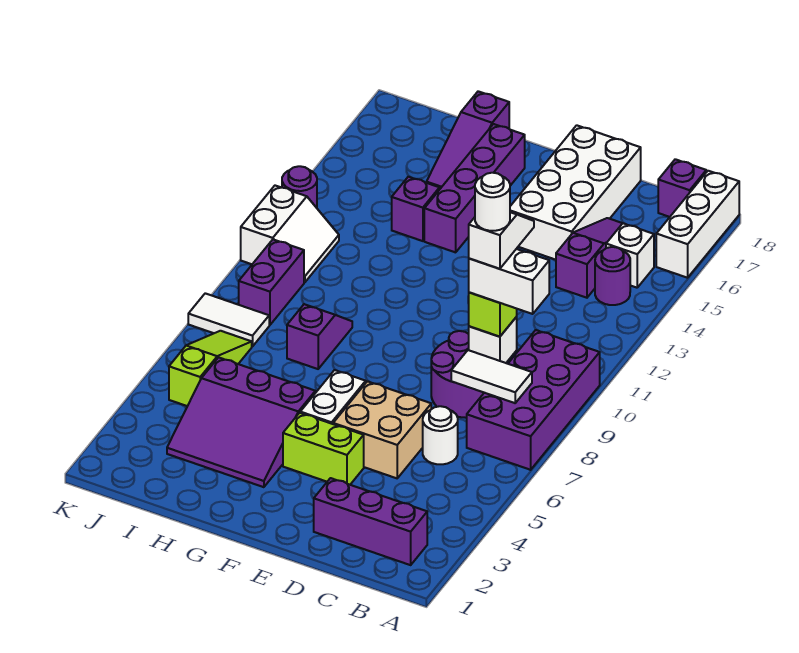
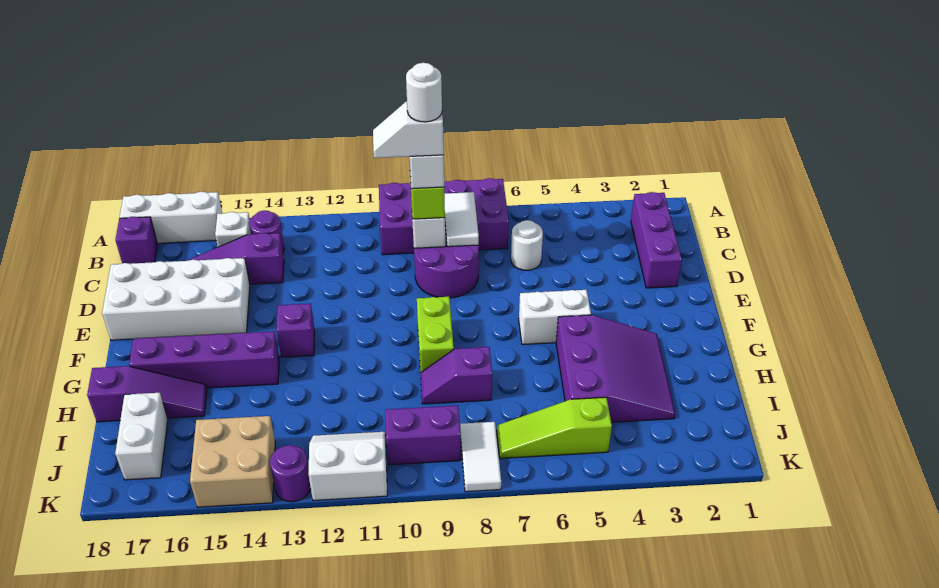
tan 2x2 brick [333,381,431,478] -> tan 2x2 brick moved to [190,416,275,507]
lime 1x2 brick [283,413,364,485] -> lime 1x2 brick moved to [417,297,454,372]
purple 1x1 brick [392,177,439,241] -> purple 1x1 brick moved to [276,304,315,357]
none -> white 1x2 brick [115,393,168,480]

